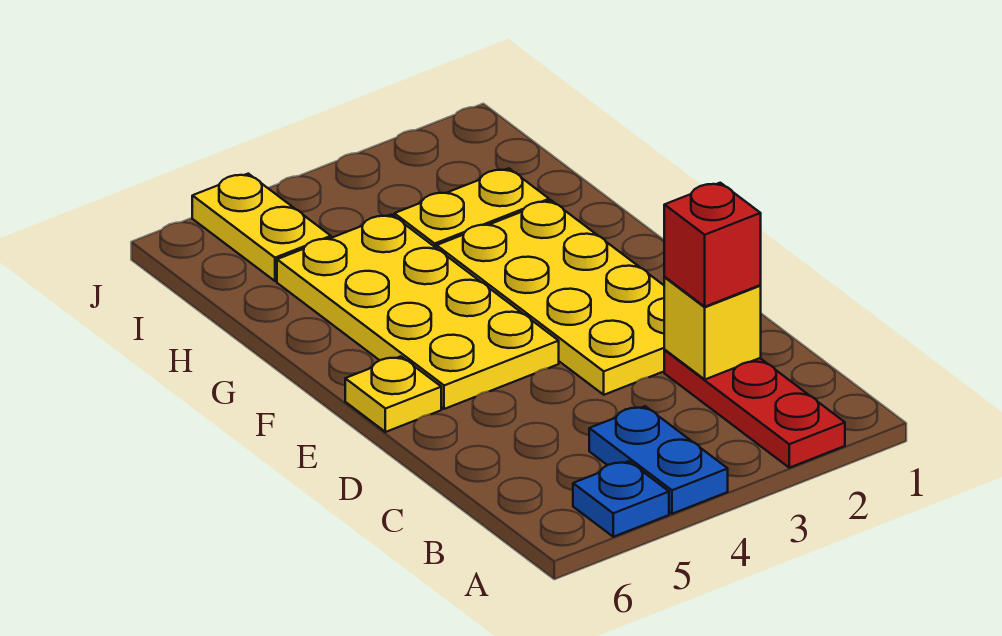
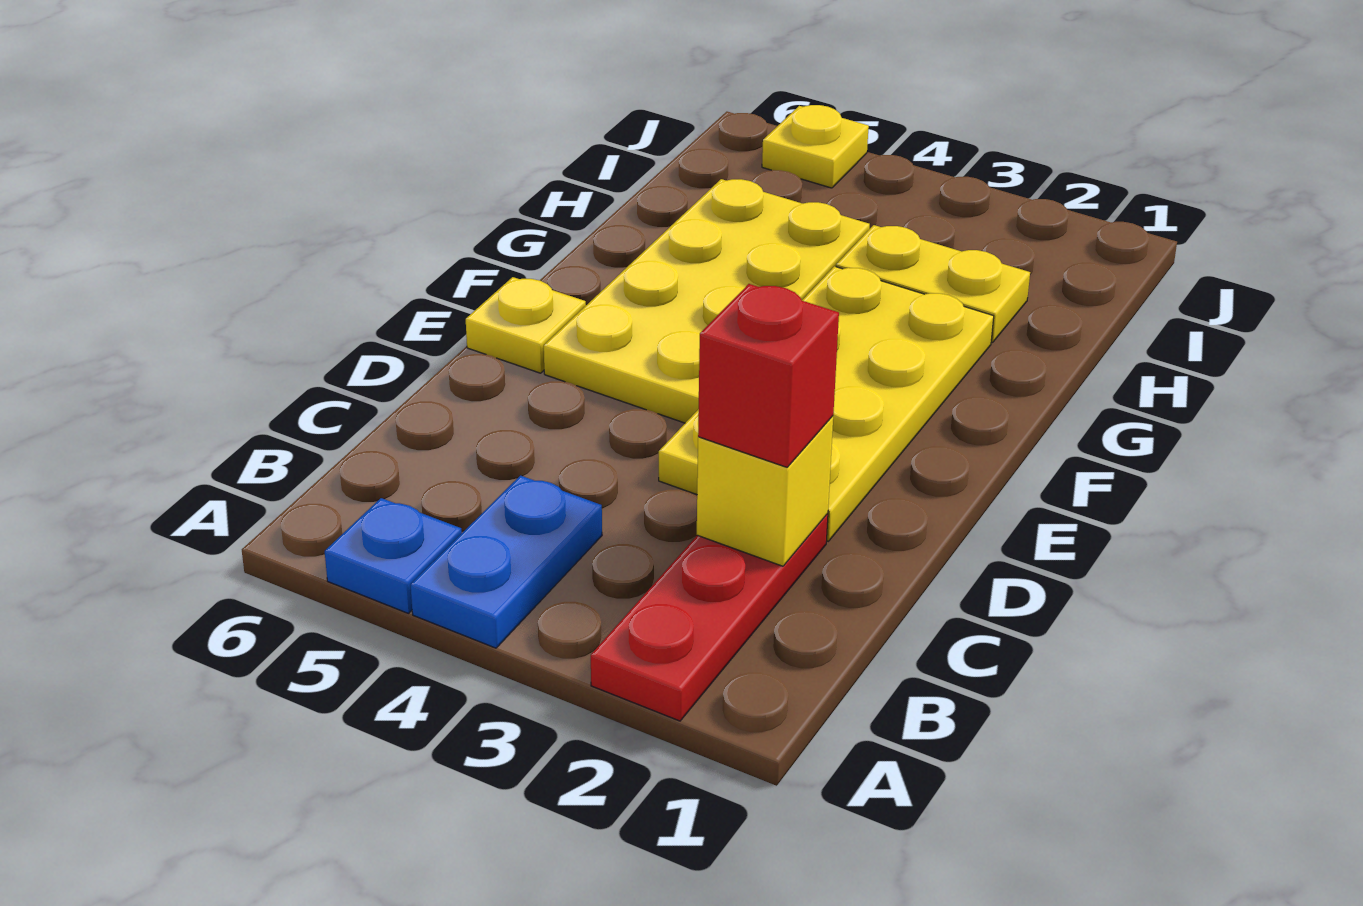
yellow 1x2 plate [192,174,331,281] -> yellow 1x1 plate [762,105,869,188]

